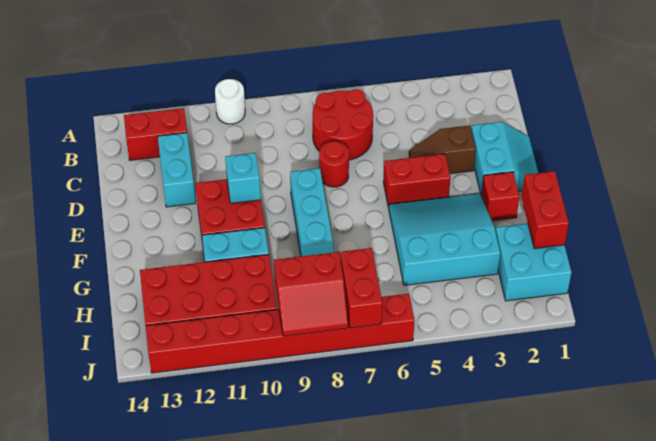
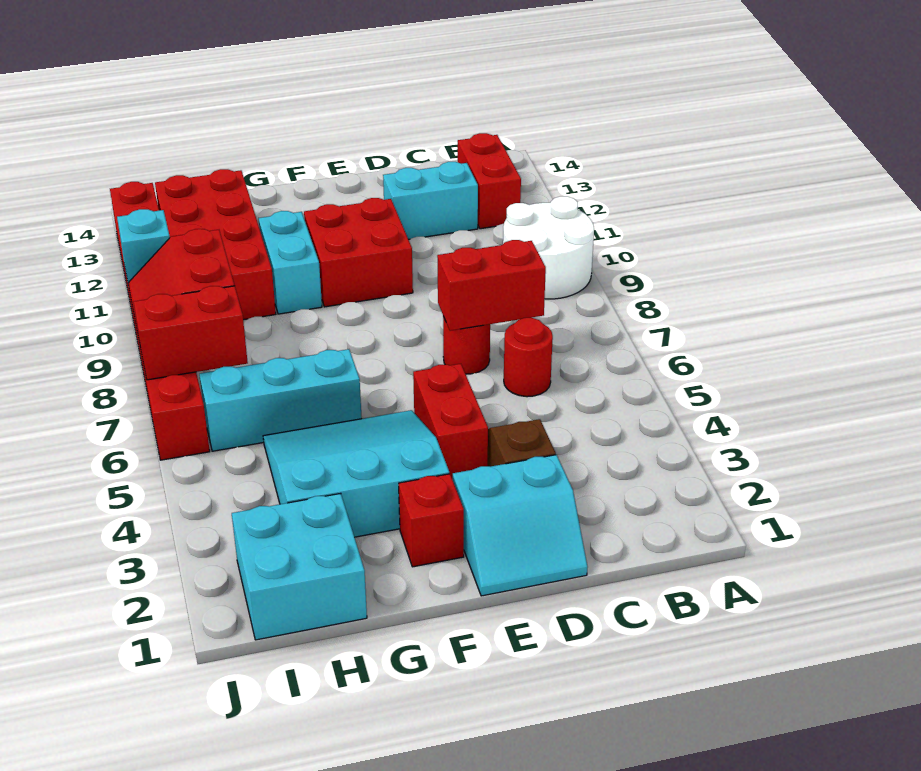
white 1x1 round brick [215,79,245,124] -> white 2x2 round brick [503,196,594,299]
red 2x2 round brick [313,89,373,160] -> red 1x1 round brick [504,318,553,397]
cyan 1x3 brick [290,168,334,256] -> cyan 1x3 brick moved to [199,349,362,451]
cyan 1x1 brick [225,153,261,203] -> cyan 1x1 brick moved to [117,209,170,283]
cyan 3x3 slope [388,193,500,285] -> cyan 3x3 slope turned to [263,410,449,537]
red 1x2 brick [521,171,569,249] -> red 1x2 brick moved to [437,240,546,331]

